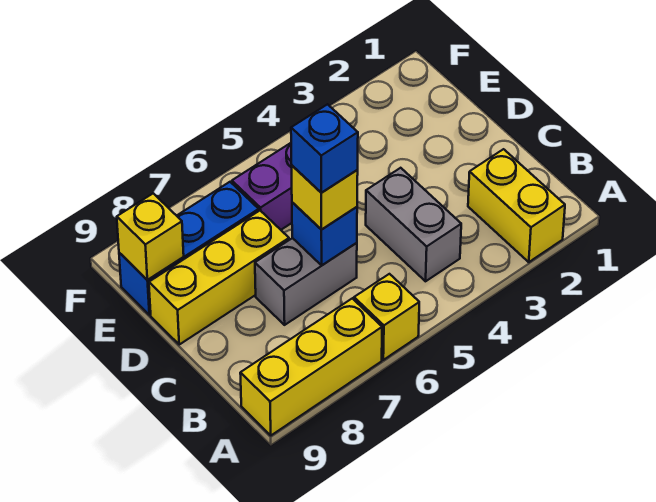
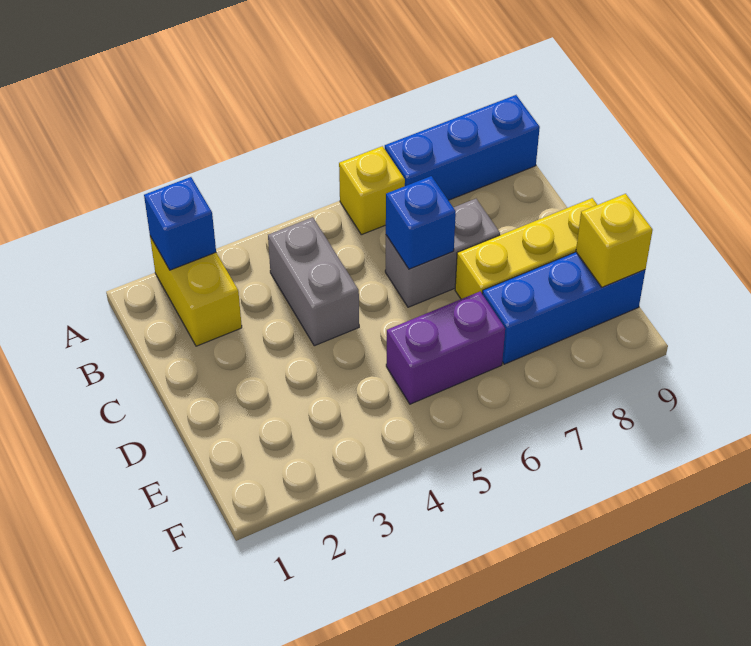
yellow 1x3 brick [240,298,382,435] -> blue 1x3 brick [385,95,540,200]
yellow 1x1 brick [292,166,358,230] -> none
blue 1x1 brick [291,104,358,193] -> blue 1x1 brick moved to [144,177,216,270]

